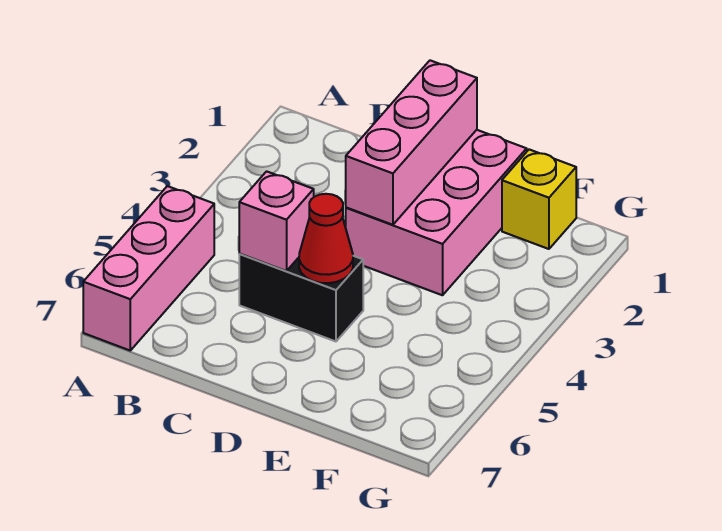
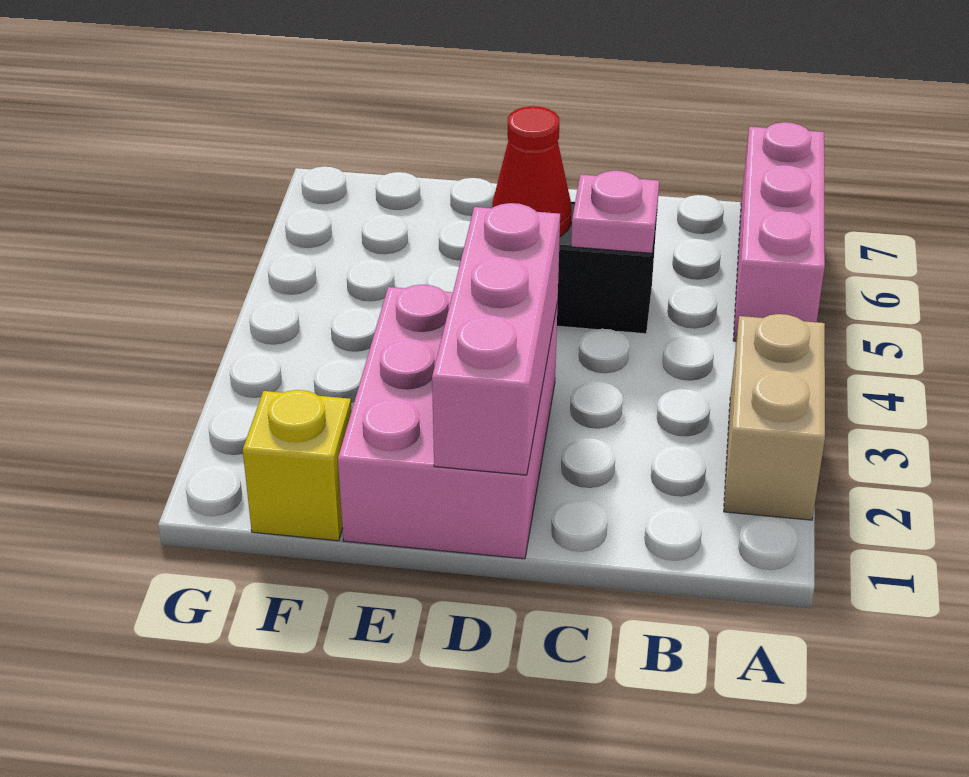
none -> tan 1x2 brick [724,314,825,520]
pink 1x1 brick [239,171,314,271] -> pink 1x1 plate [571,171,659,253]

